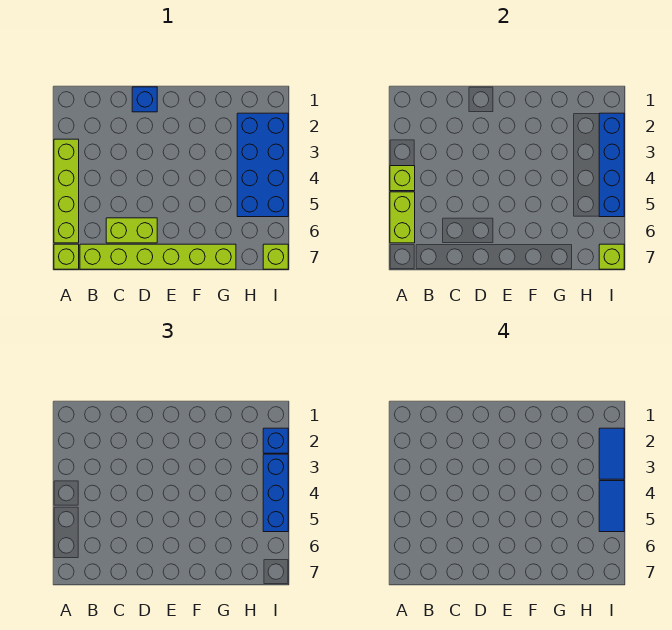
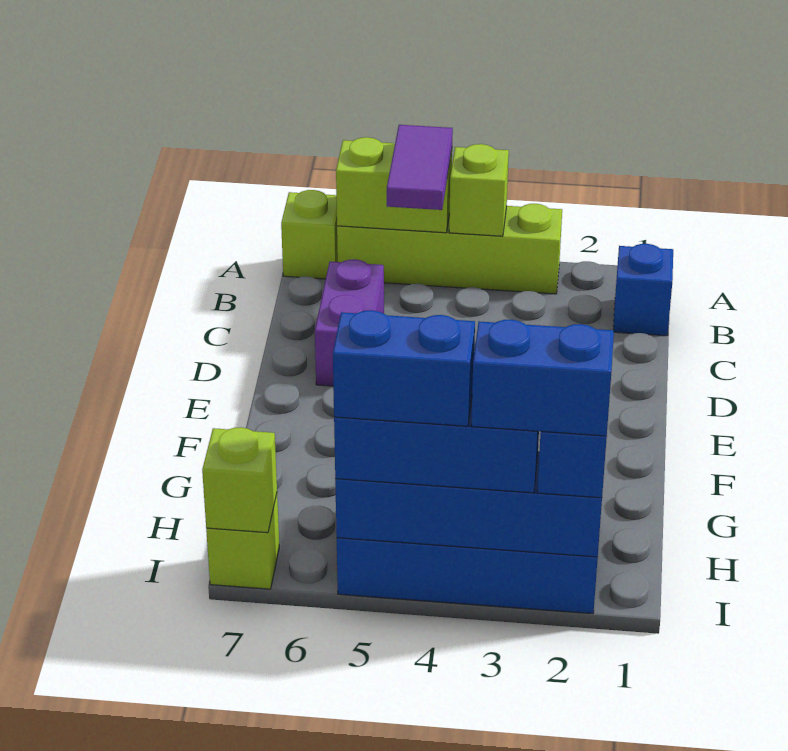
none -> purple 1x2 tile [387,125,453,210]
lime 1x6 brick [80,244,236,269] -> none
lime 1x2 brick [106,218,157,243] -> purple 1x2 brick [315,259,384,386]
blue 1x1 brick [132,87,157,112] -> blue 1x1 brick moved to [613,244,673,336]
blue 1x2 tile [599,428,624,479] -> blue 1x2 brick [471,320,614,436]
blue 1x2 tile [599,481,624,532] -> blue 1x2 brick [333,310,475,426]

